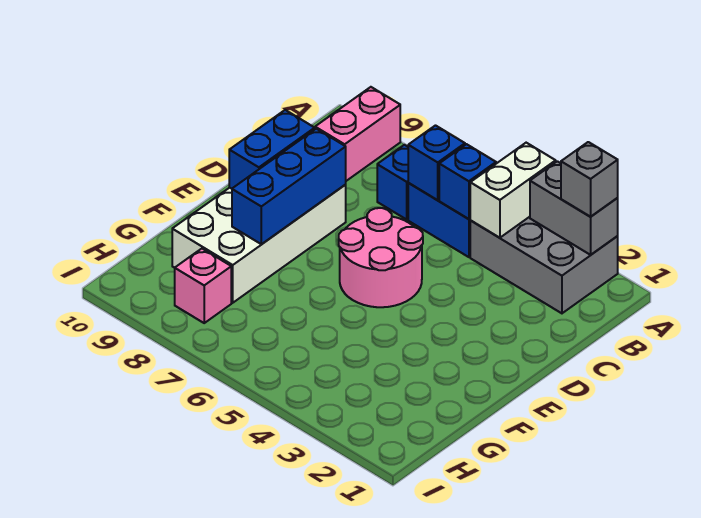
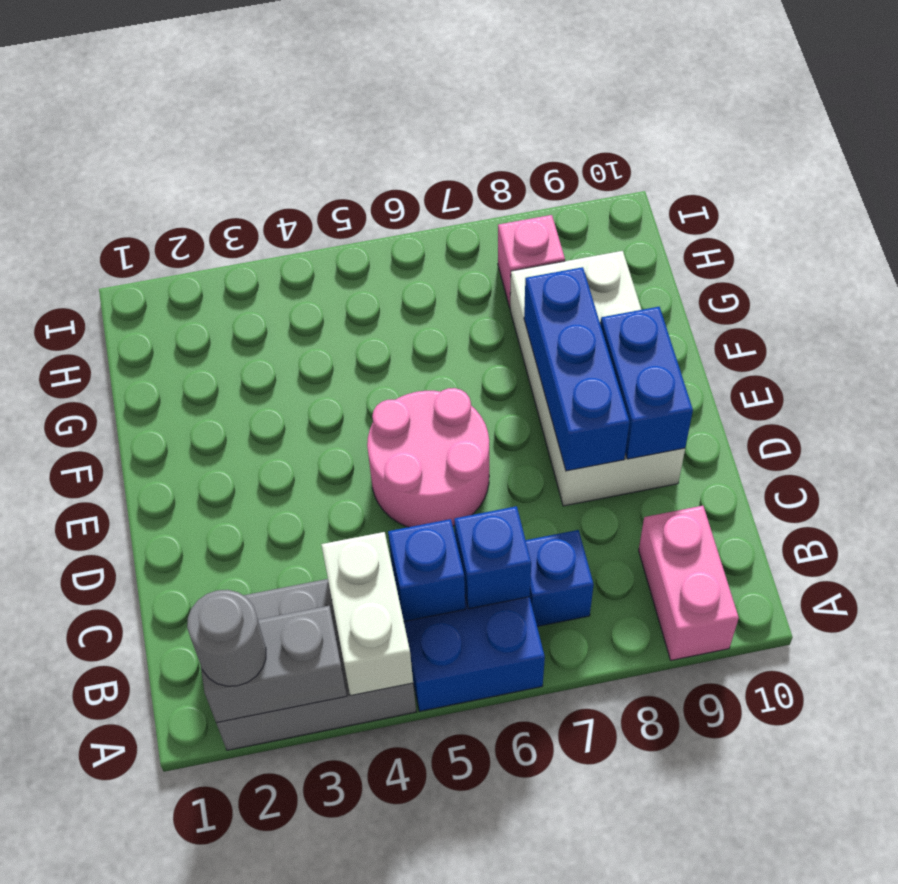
grey 1x1 brick [561,142,618,217] -> grey 1x1 round brick [187,590,266,686]

